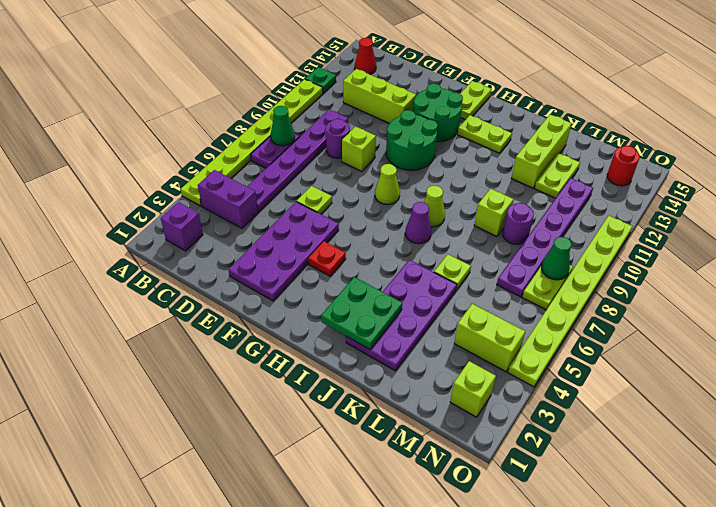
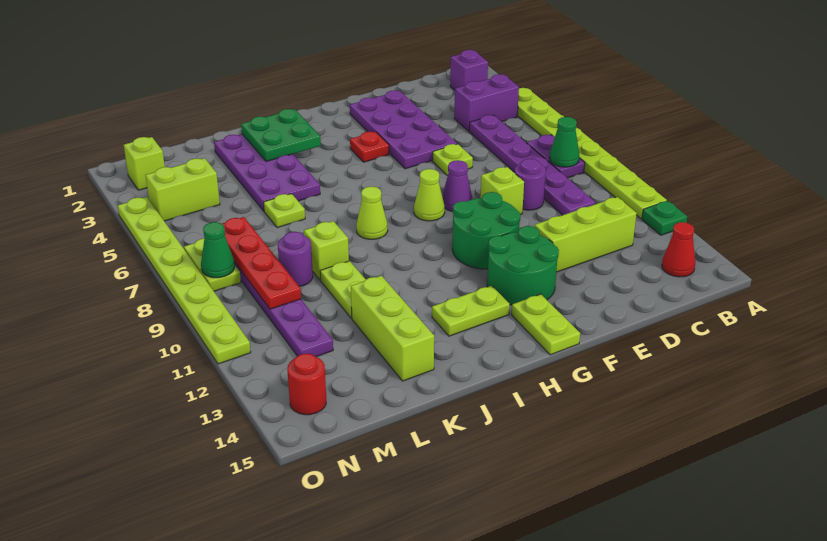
purple 1x1 cone [405,202,431,244] -> purple 1x1 cone moved to [442,160,472,211]
lime 1x2 plate [535,153,580,198] -> lime 1x2 plate moved to [320,261,366,318]
none -> red 1x4 plate [222,217,301,309]

